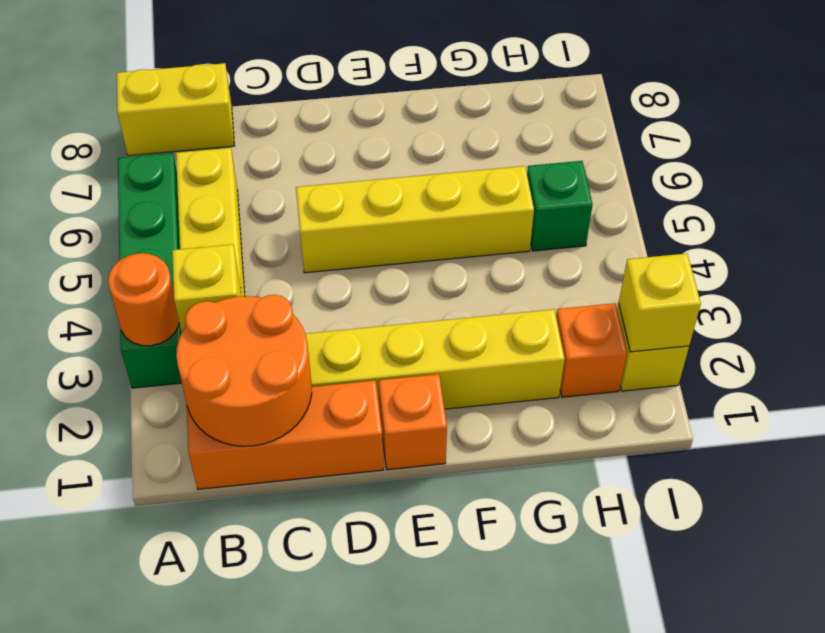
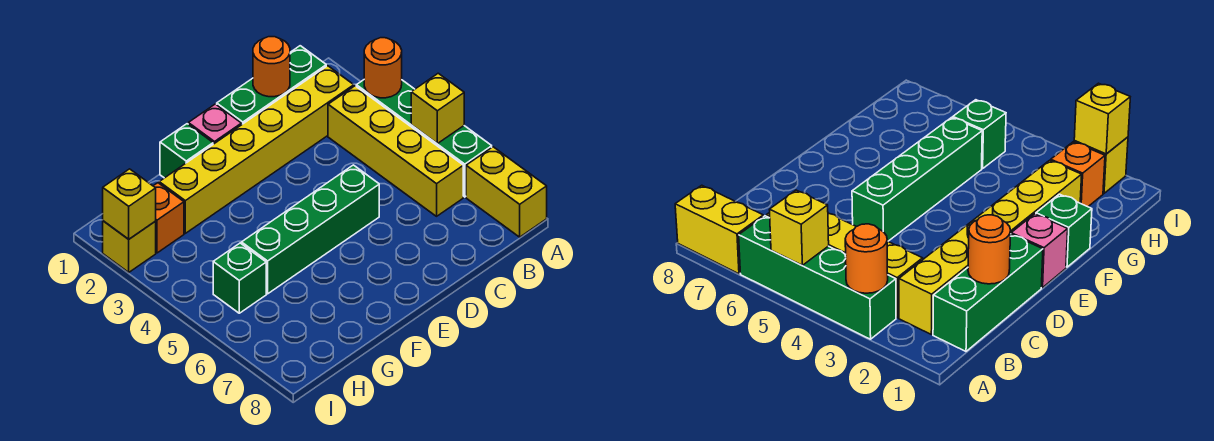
yellow 1x2 brick [117,63,234,156] -> yellow 1x2 brick turned to [466,147,547,237]
orange 1x3 brick [186,380,383,489] -> green 1x3 brick [217,46,326,125]
orange 2x2 round brick [176,295,312,446] -> orange 1x1 round brick [253,37,290,97]
yellow 1x1 brick [172,244,241,332] -> yellow 1x1 brick moved to [411,73,464,144]
yellow 1x4 brick [296,166,534,273] -> green 1x4 brick [242,165,379,294]
orange 1x1 brick [379,374,447,470] -> pink 1x1 brick [188,104,241,144]
none -> green 1x1 brick [160,124,213,178]

